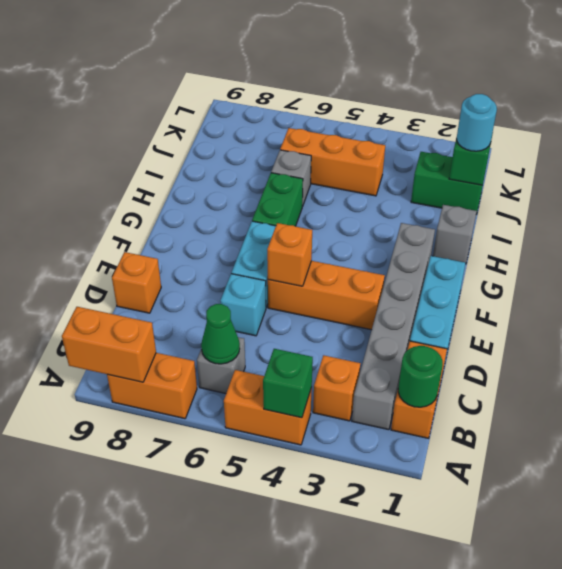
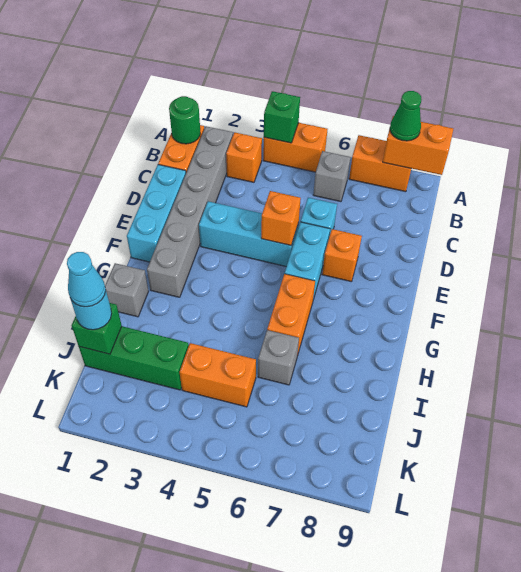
green 1x1 cone [201,304,240,364] -> green 1x1 cone moved to [390,91,422,141]
orange 1x1 brick [112,252,161,313] -> orange 1x1 brick moved to [322,229,362,282]
orange 1x3 brick [268,261,385,330] -> cyan 1x3 brick [199,201,299,267]
green 1x2 brick [252,173,303,226] -> orange 1x2 brick [267,274,315,356]
green 1x2 brick [411,152,485,214] -> green 1x3 brick [79,326,189,390]
none -> cyan 1x1 cone [67,252,106,307]
orange 1x3 brick [280,128,385,196] -> orange 1x2 brick [180,343,256,407]

